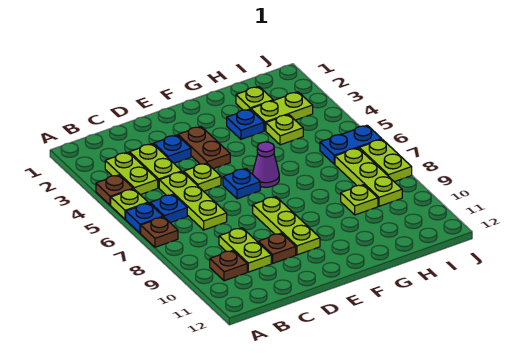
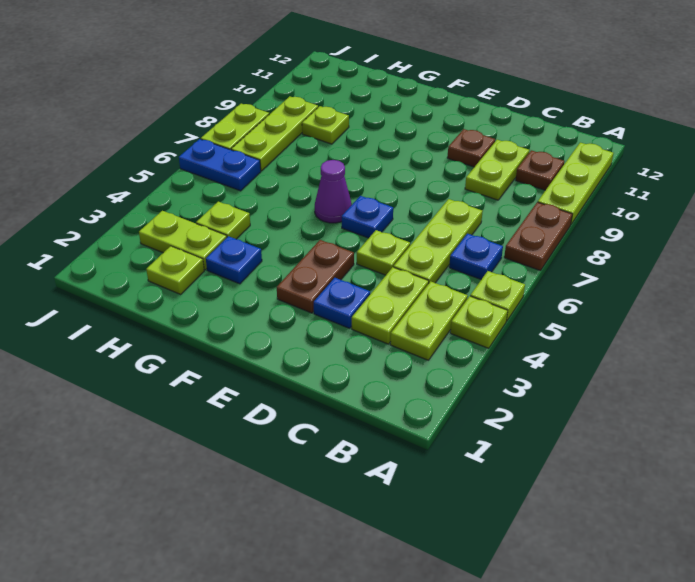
brown 1x1 plate [96,175,133,205] -> lime 1x1 plate [450,296,508,348]
blue 1x1 plate [126,203,163,233] -> none
brown 1x1 plate [141,217,178,247] -> brown 1x2 plate [504,202,572,271]
lime 1x3 plate [253,197,320,255] -> lime 1x3 plate moved to [538,143,613,224]

